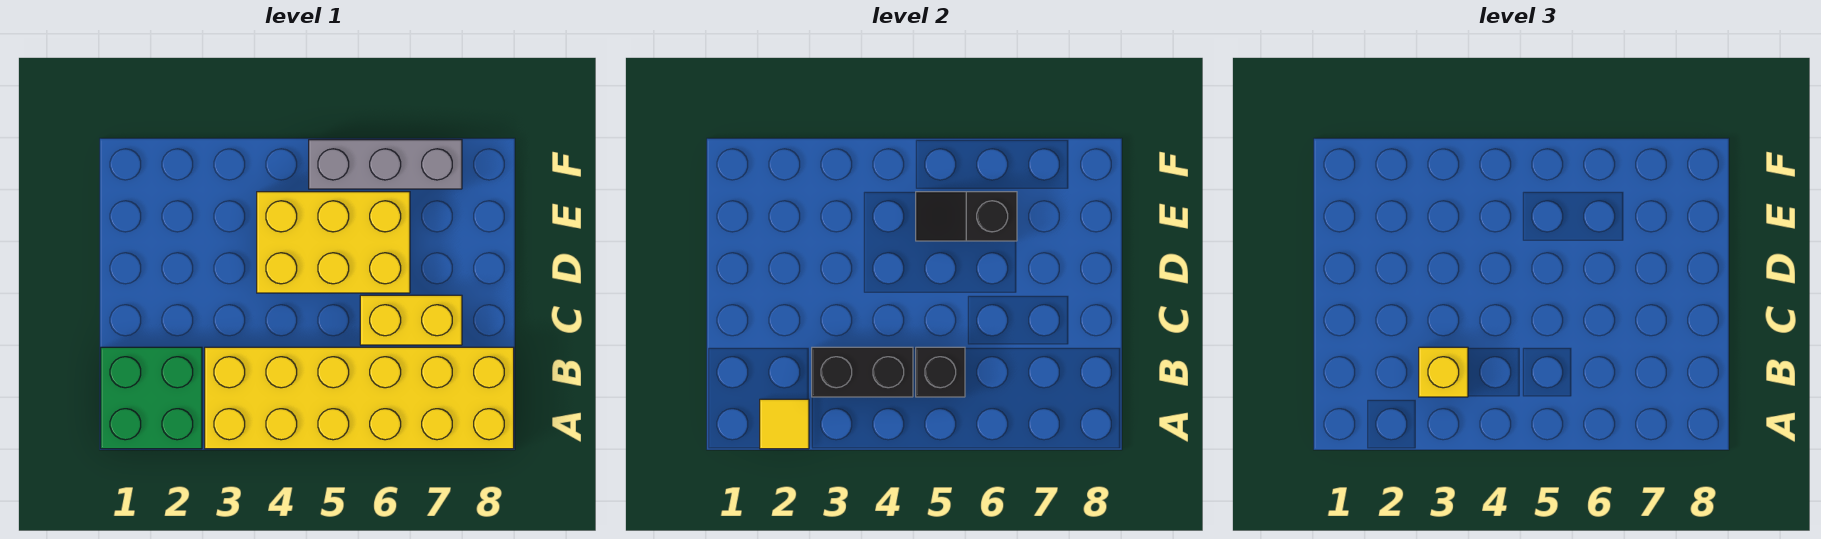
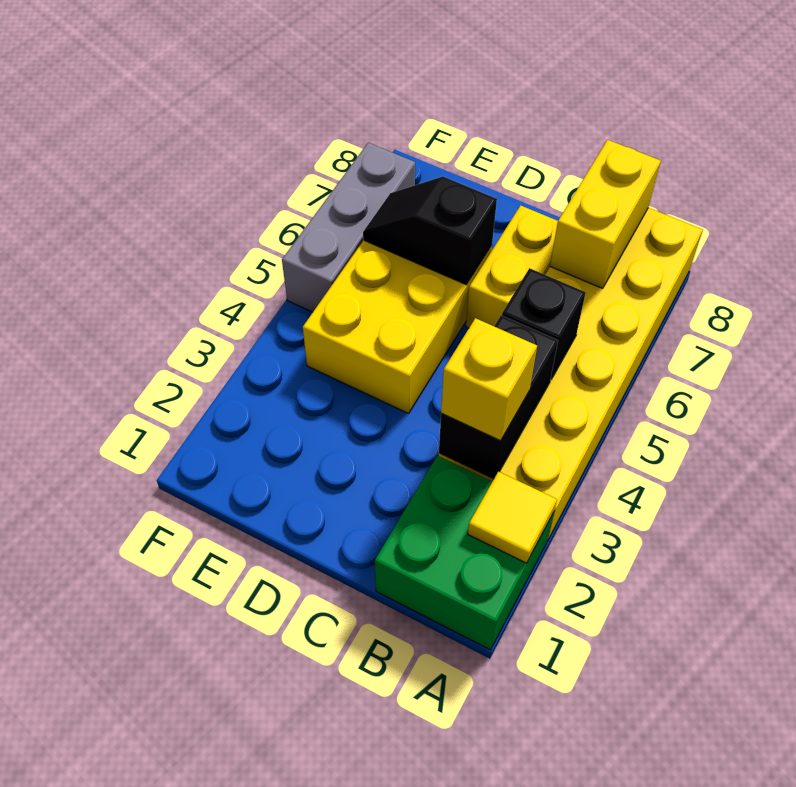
none -> yellow 1x2 brick [550,140,661,289]
black 1x2 slope [916,192,1017,241] -> black 1x2 slope turned to [363,177,497,285]

